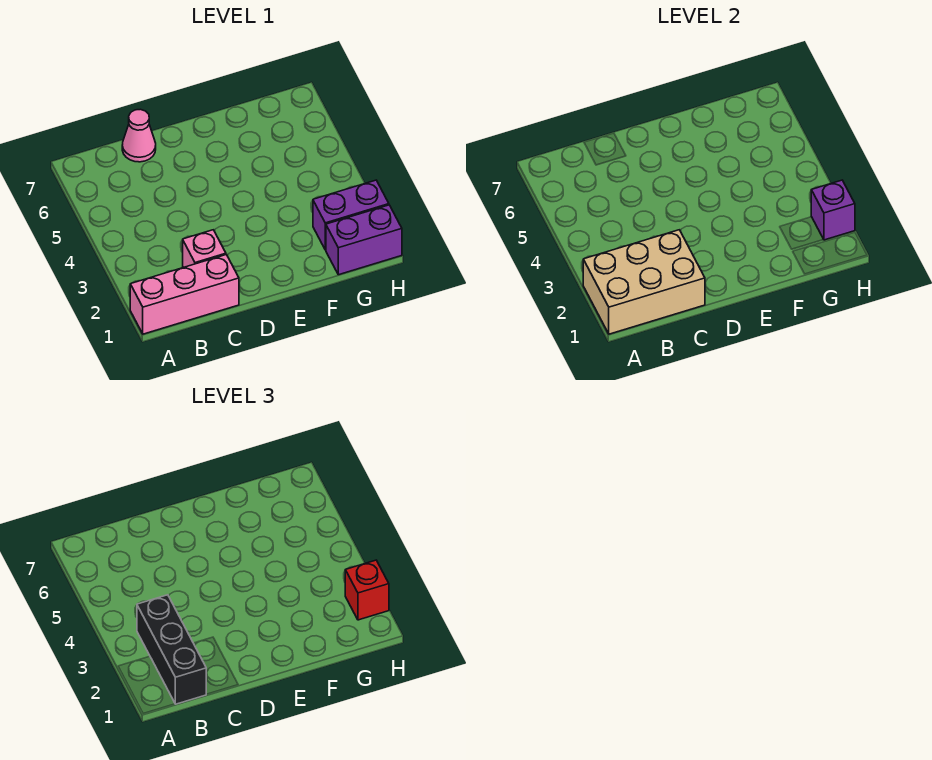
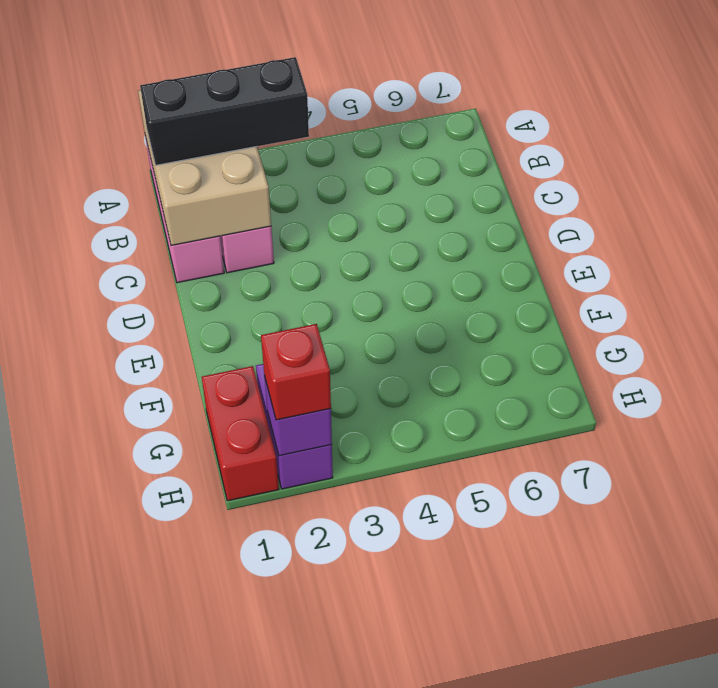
pink 1x1 cone [122,109,156,162] -> none
purple 1x2 brick [326,205,402,275] -> red 1x2 brick [202,366,279,501]

